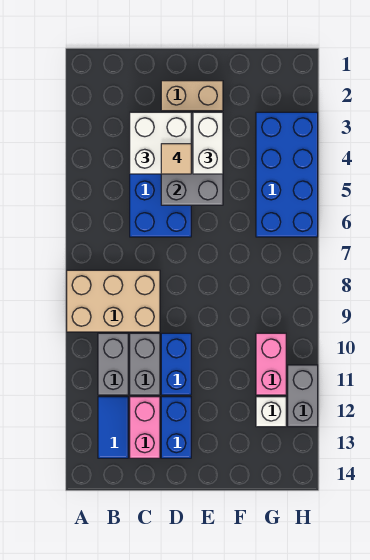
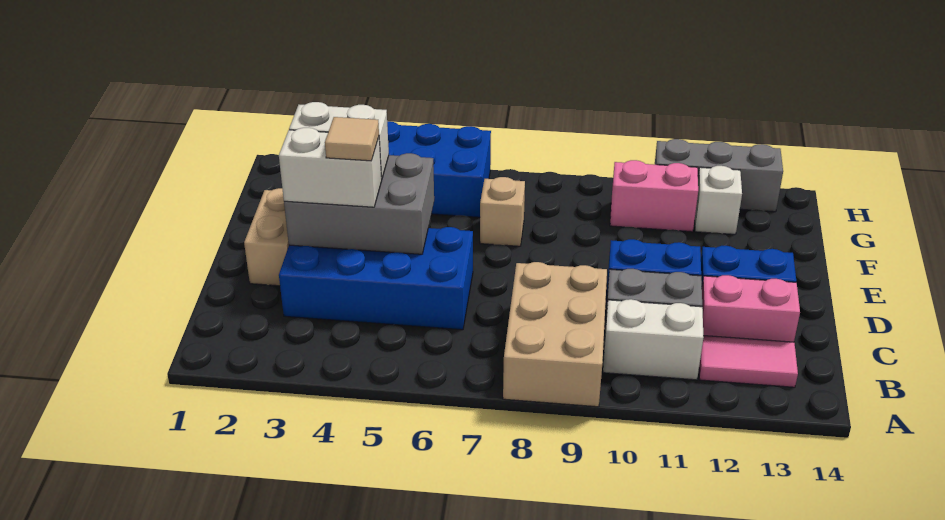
grey 1x2 brick [98,333,128,395] -> white 1x2 brick [603,299,703,380]
blue 1x2 tile [98,397,128,458] -> pink 1x2 tile [699,336,798,387]
white 2x2 brick [130,112,191,174] -> white 1x2 brick [279,128,382,207]
none -> tan 1x1 brick [480,177,525,246]
grey 1x2 brick [288,365,318,427] -> grey 1x3 brick [655,139,783,212]

